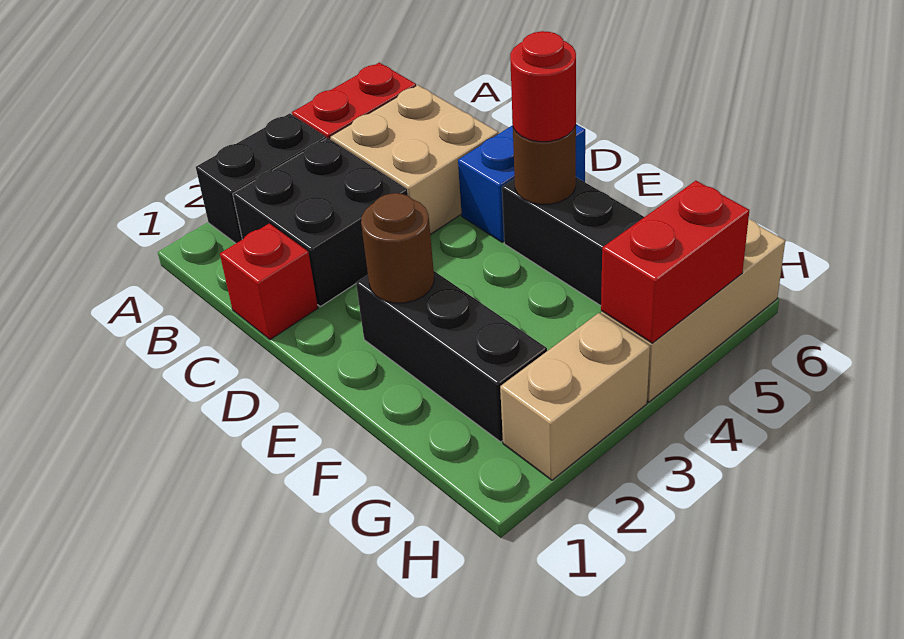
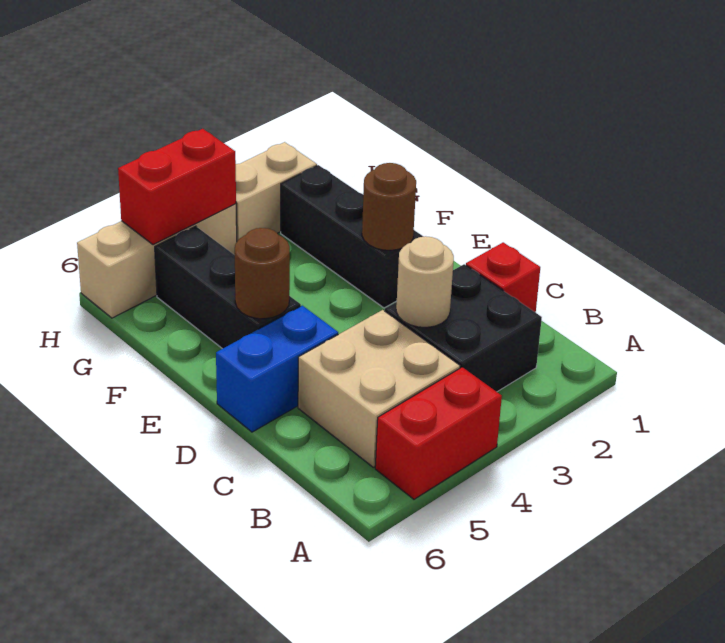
black 1x2 brick [196,113,326,243] -> none
none -> tan 1x1 round brick [396,236,454,327]
red 1x1 round brick [510,31,576,142] -> none

